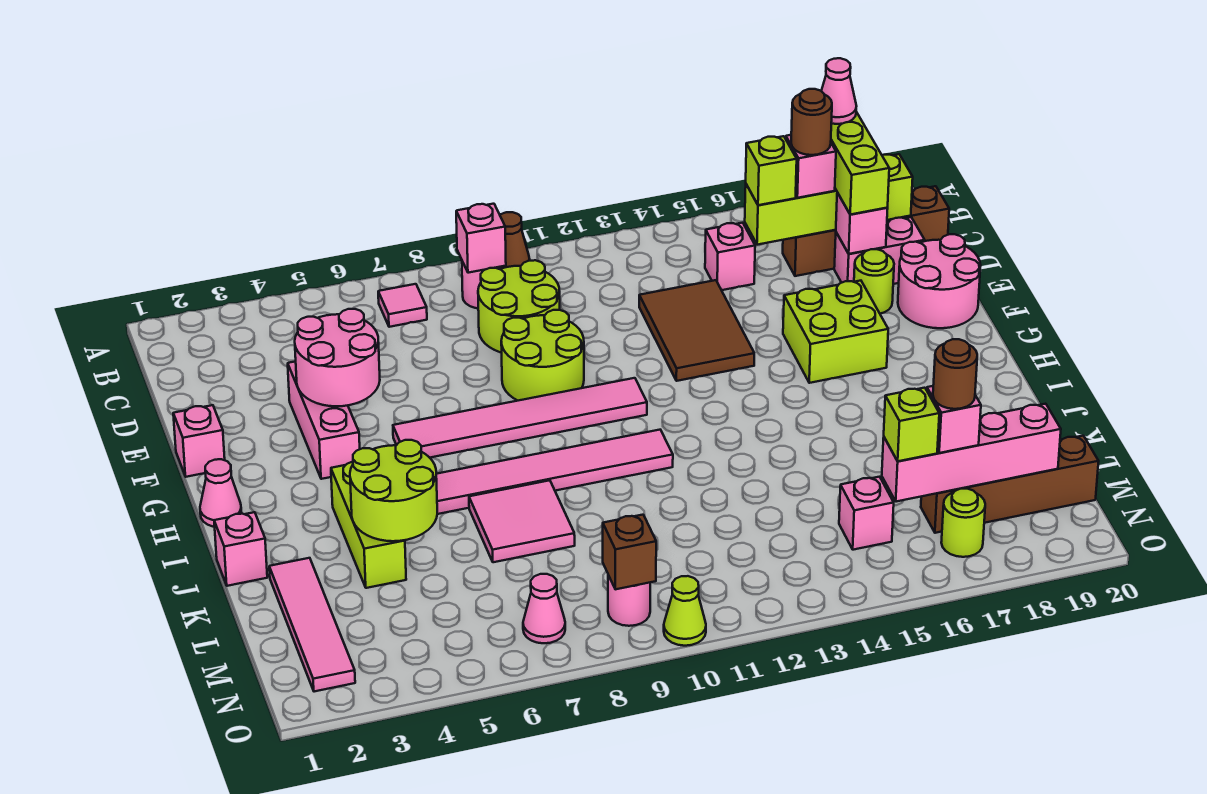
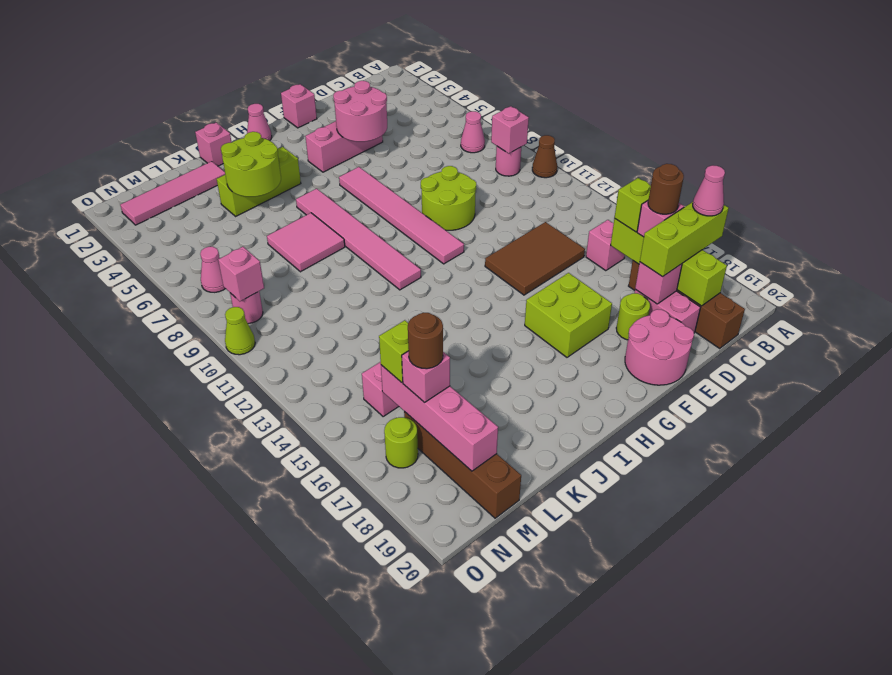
pink 1x1 tile [378,284,427,327] -> pink 1x1 cone [461,111,485,153]
lime 2x2 round brick [478,260,560,353] -> none
brown 1x1 brick [603,515,656,589] -> pink 1x1 brick [218,247,264,301]

